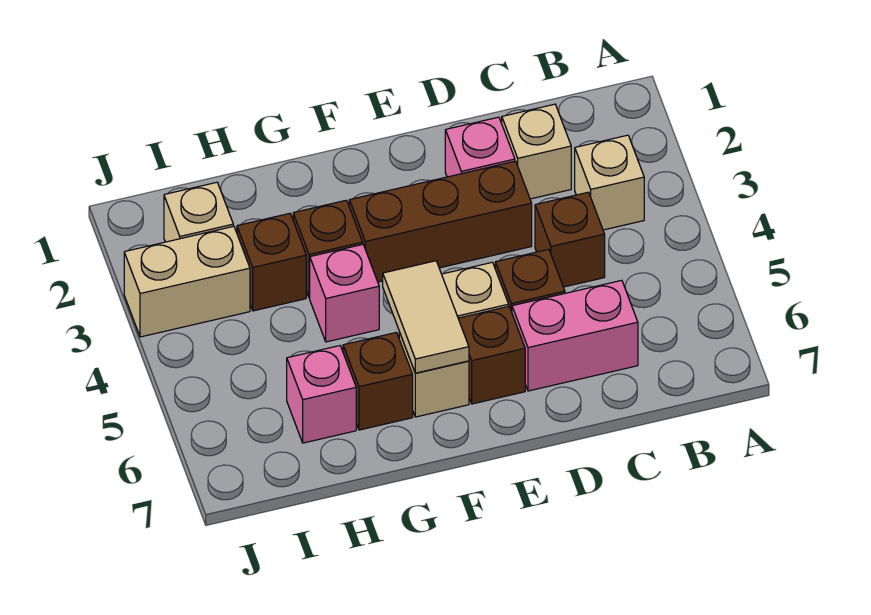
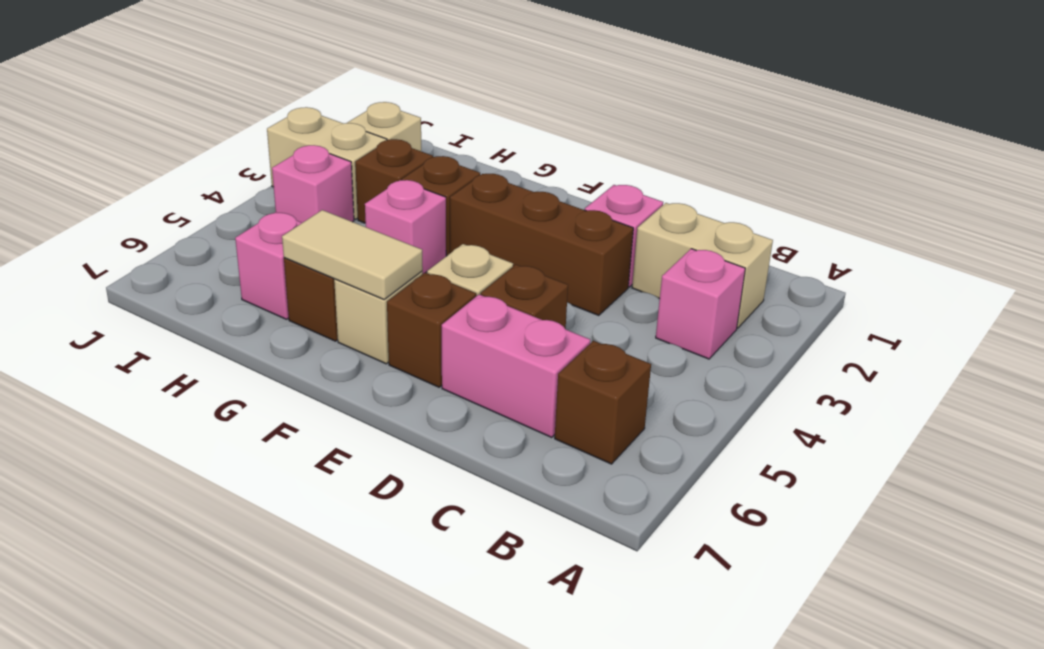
tan 1x1 brick [575,135,644,230] -> pink 1x1 brick [656,249,745,359]
tan 1x1 brick [502,104,571,199] -> tan 1x2 brick [632,203,773,328]
brown 1x1 brick [535,192,605,287] -> brown 1x1 brick moved to [555,341,651,464]
tan 1x2 tile [383,261,469,373] -> tan 1x2 tile turned to [282,210,423,300]
none -> pink 1x1 brick [272,145,354,223]

